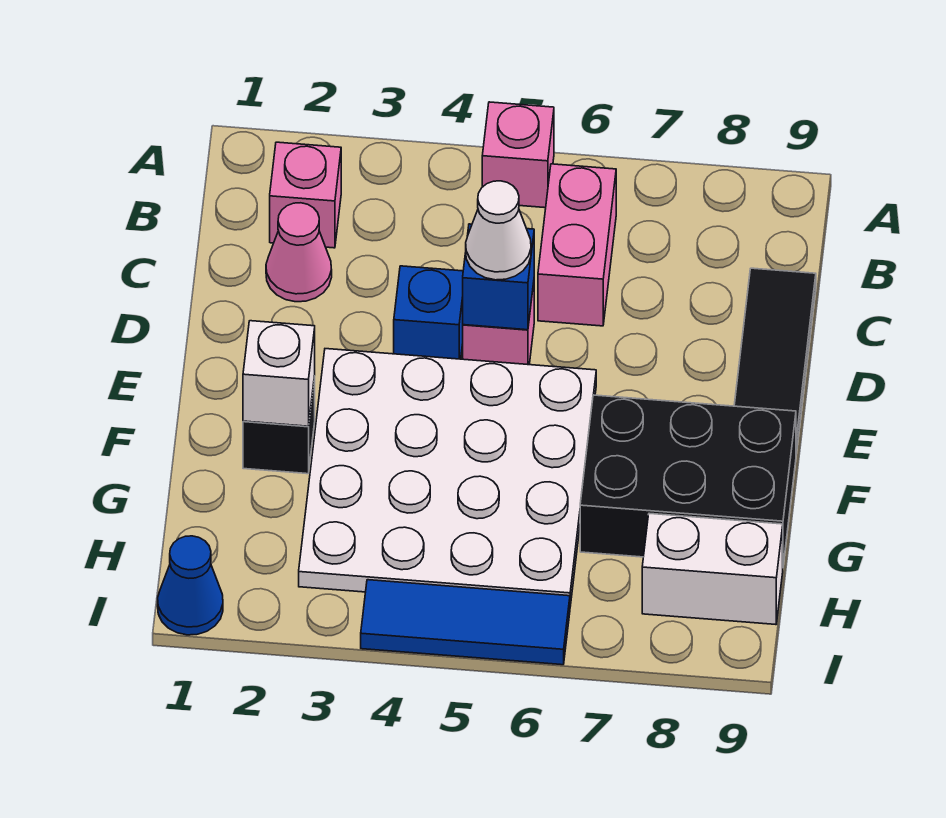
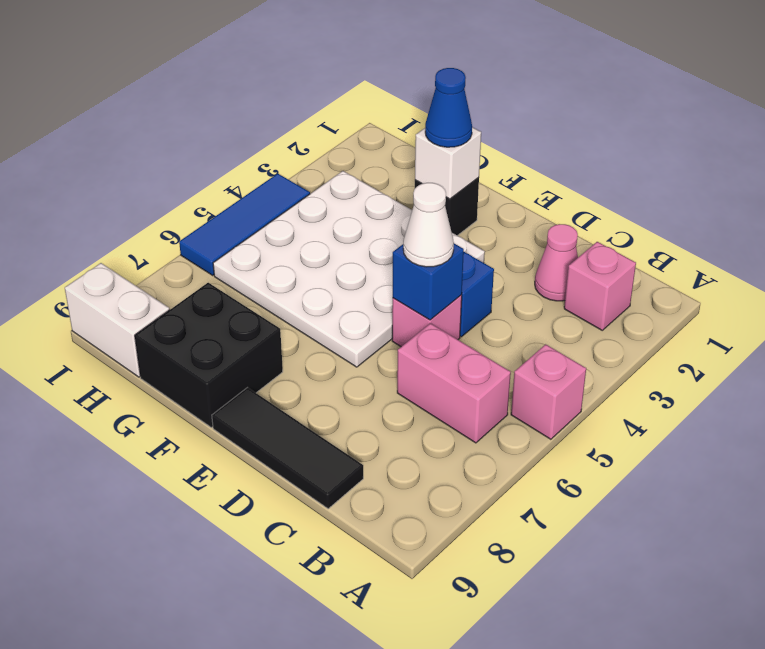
black 2x3 brick [580,395,796,565] -> black 2x2 brick [135,283,283,427]
white 1x2 brick [642,513,783,625] -> white 1x2 brick turned to [65,263,170,377]
blue 1x1 cone [158,536,223,635] -> blue 1x1 cone moved to [425,68,472,147]

